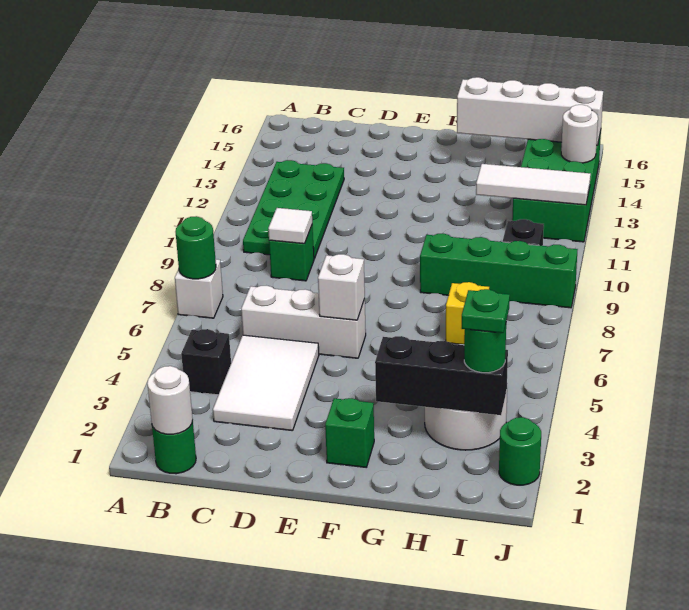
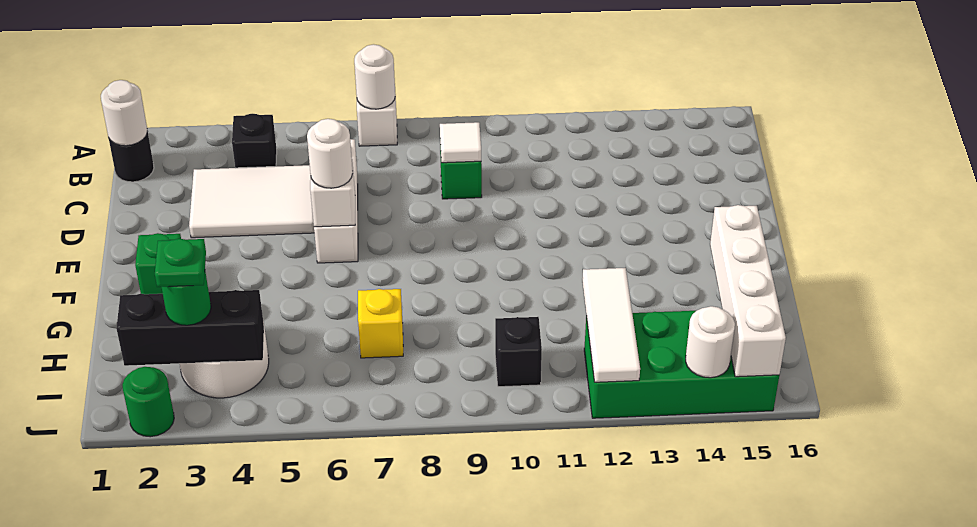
green 1x1 round brick [175,216,216,279] -> white 1x1 round brick [354,44,395,109]
green 1x1 round brick [152,421,196,474] -> black 1x1 round brick [109,132,154,182]
green 2x4 plate [243,160,344,259] -> none
none -> white 1x1 round brick [307,119,353,188]
black 1x3 brick [375,336,508,415] -> black 1x3 brick turned to [116,290,264,366]
green 1x4 brick [420,233,578,308] -> none

